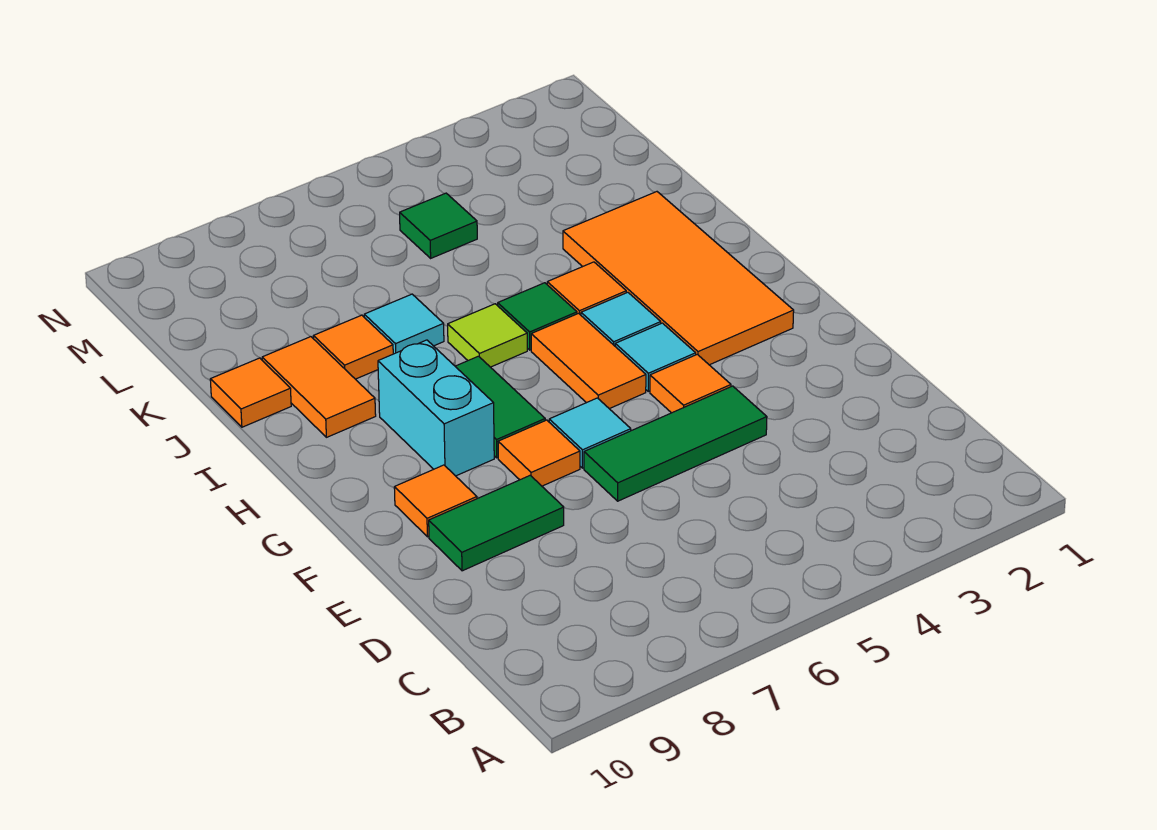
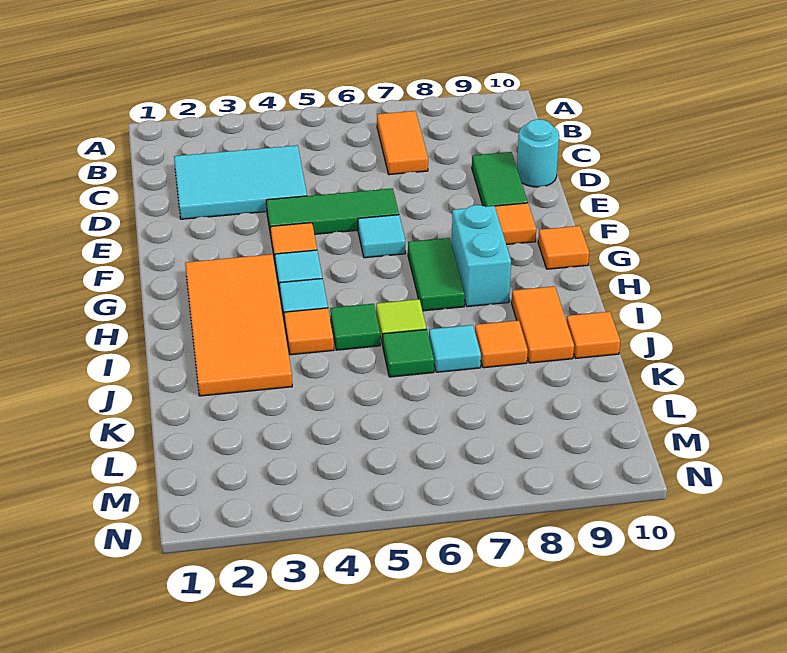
none -> cyan 2x3 tile [174,145,307,219]
none -> cyan 1x1 round brick [517,119,559,187]
green 1x2 tile [429,475,564,571] -> green 1x2 tile turned to [472,152,528,207]
orange 1x1 tile [498,420,580,486] -> orange 1x1 tile moved to [538,226,589,269]
orange 1x2 tile [531,313,646,409] -> orange 1x2 tile moved to [377,111,428,175]
green 1x1 tile [400,193,477,258] -> green 1x1 tile moved to [383,329,434,377]

